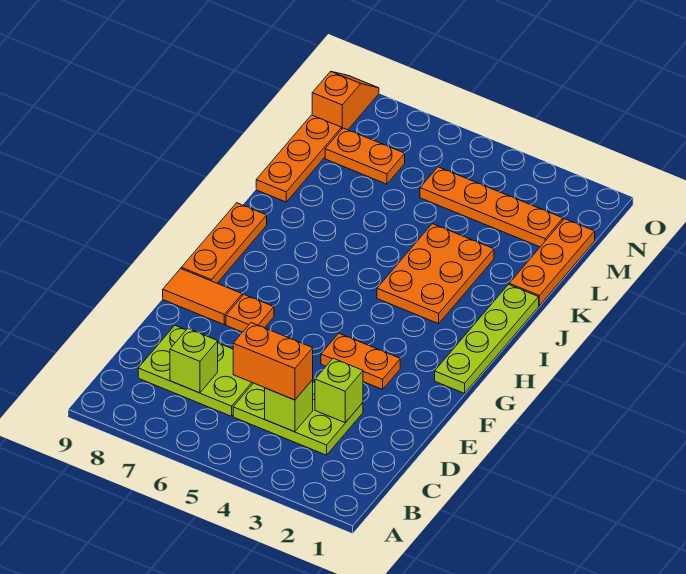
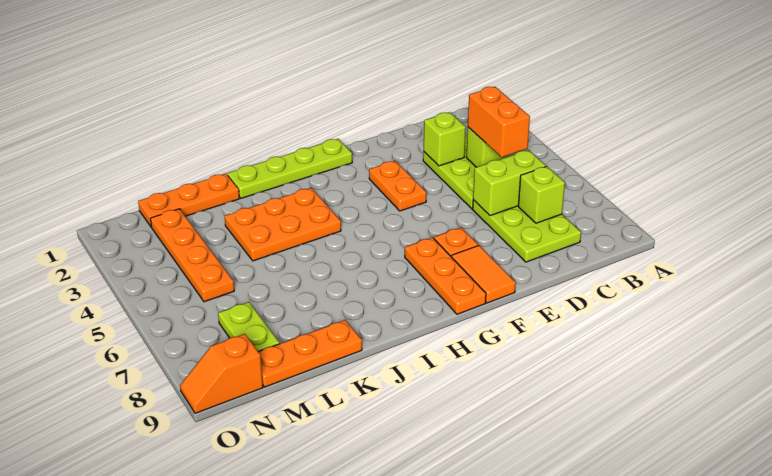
none -> lime 1x2 brick [473,150,546,216]
orange 1x3 plate [181,203,267,283] -> orange 1x3 plate turned to [405,237,486,314]
orange 1x2 plate [325,128,405,184] -> lime 1x2 plate [218,302,280,352]

